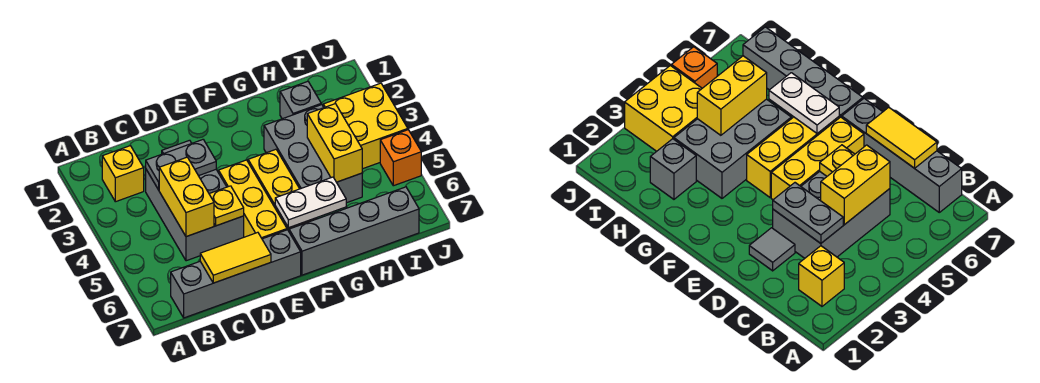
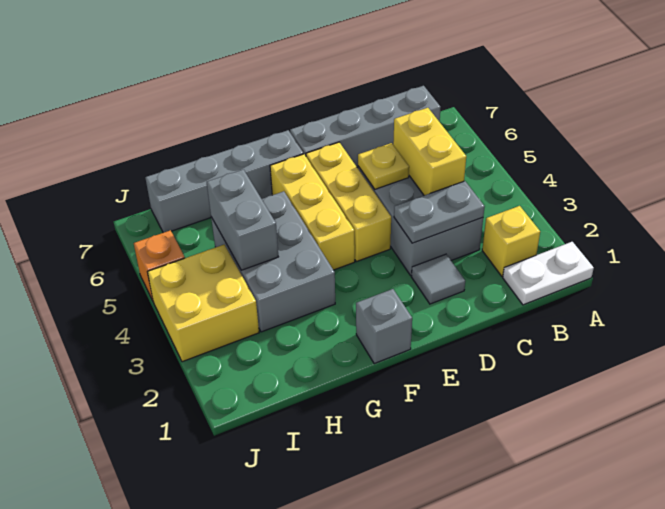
yellow 1x2 tile [200,232,271,283] -> none
white 1x2 plate [275,177,346,228] -> white 1x2 plate moved to [503,242,594,305]
grey 1x1 brick [280,81,321,119] -> grey 1x1 brick moved to [356,289,412,364]
yellow 1x2 brick [307,104,362,182] -> grey 1x2 brick [207,169,278,270]

